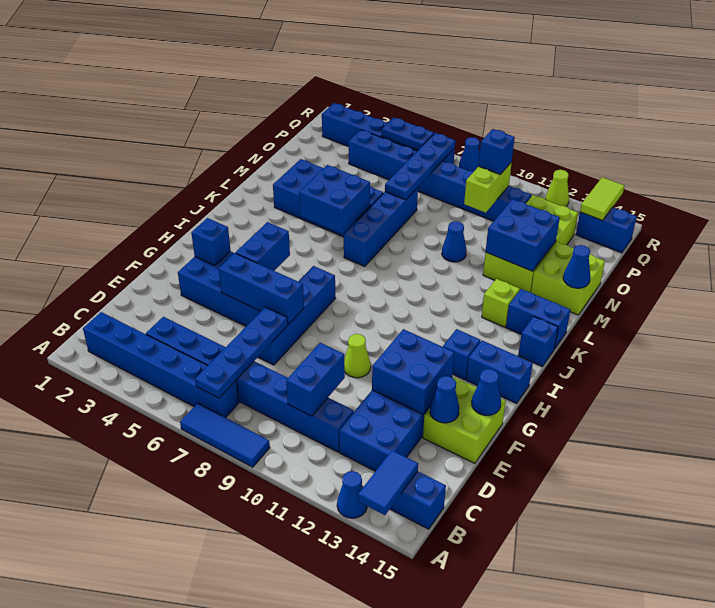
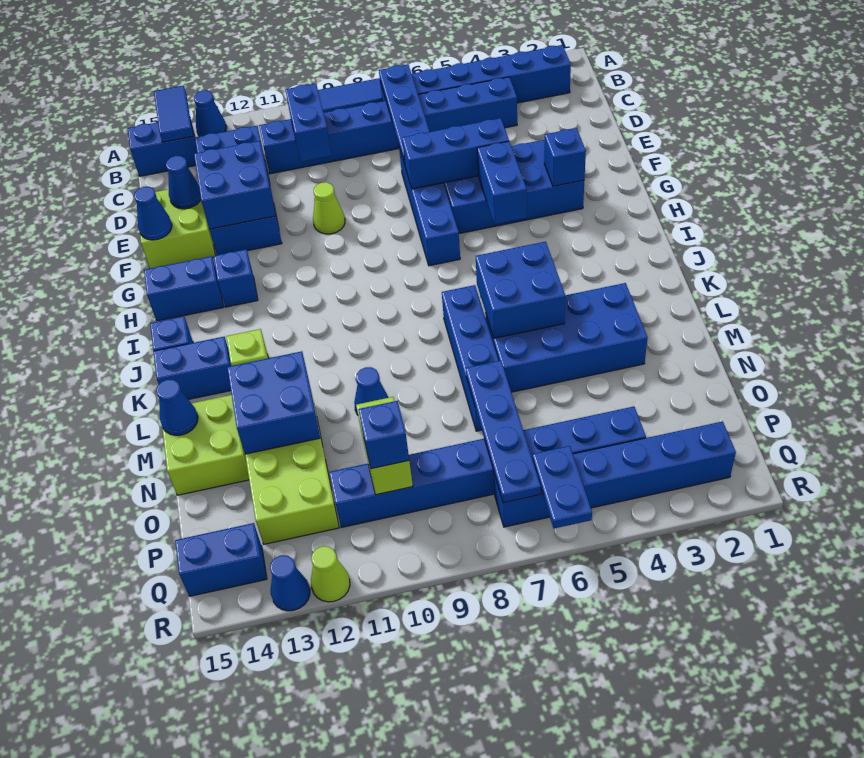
blue 1x2 plate [382,118,434,150] -> blue 1x2 plate turned to [533,446,592,529]
lime 1x2 tile [580,177,624,220] -> none
blue 1x1 cone [459,137,480,171] -> blue 1x1 cone moved to [270,555,310,611]

